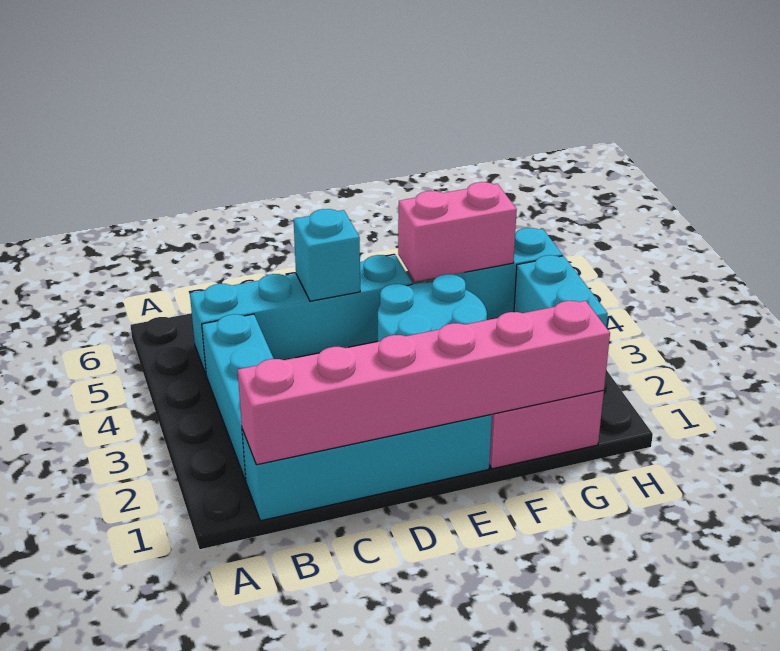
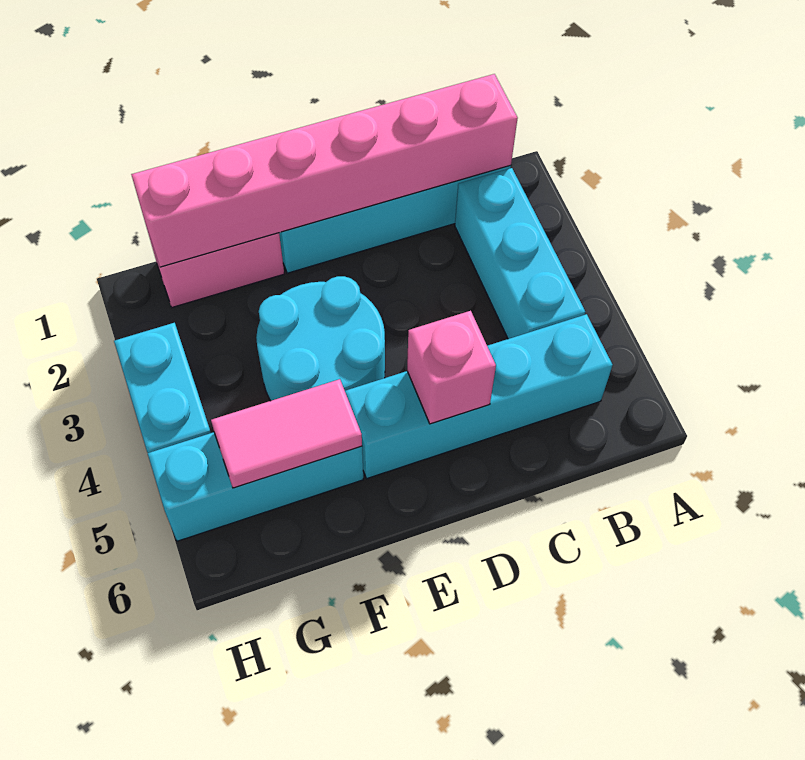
cyan 1x1 brick [294,209,360,301] -> pink 1x1 brick [407,311,496,424]
pink 1x2 brick [398,182,517,282] -> pink 1x2 tile [211,379,362,488]
cyan 1x2 brick [453,228,563,319] -> cyan 1x3 brick [148,432,363,541]

